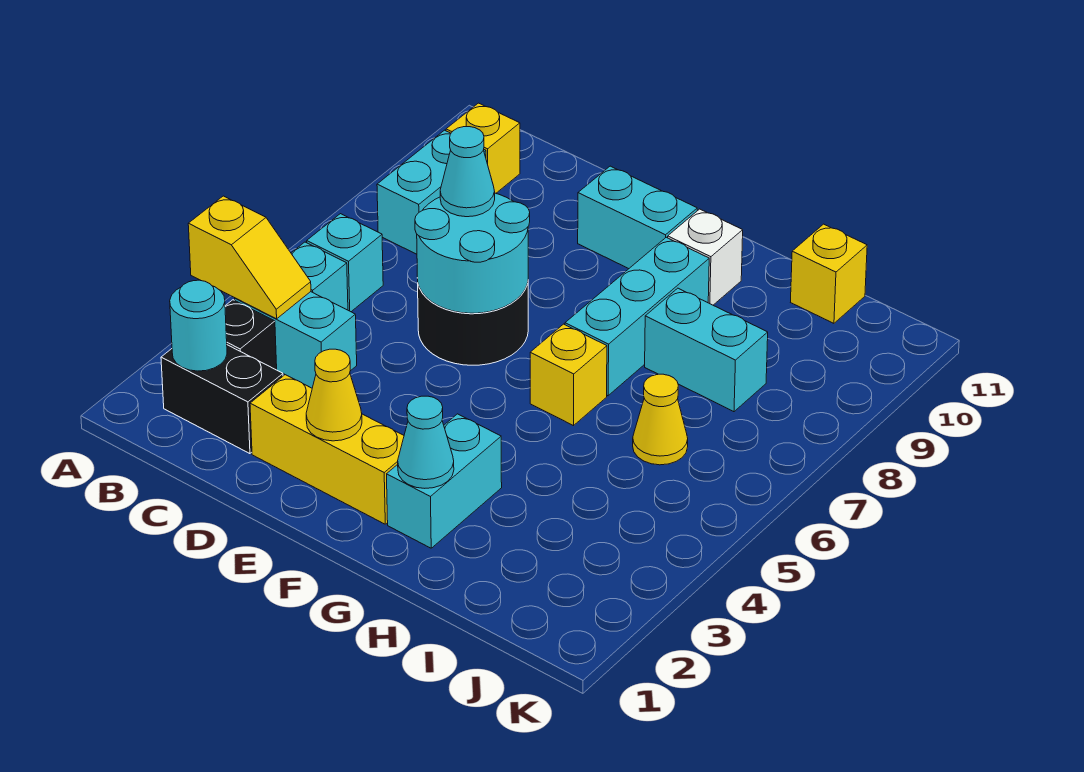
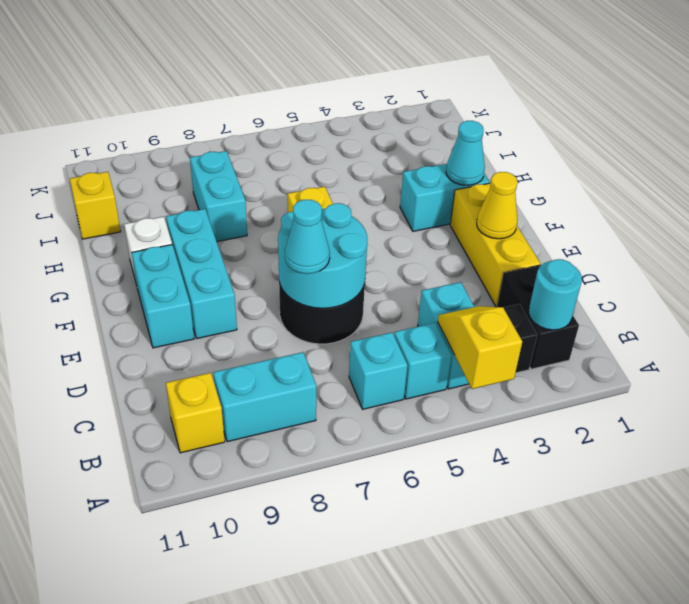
cyan 1x3 brick [565,237,709,396] -> cyan 1x3 brick turned to [166,209,237,338]
yellow 1x1 cone [633,374,688,465] -> none

